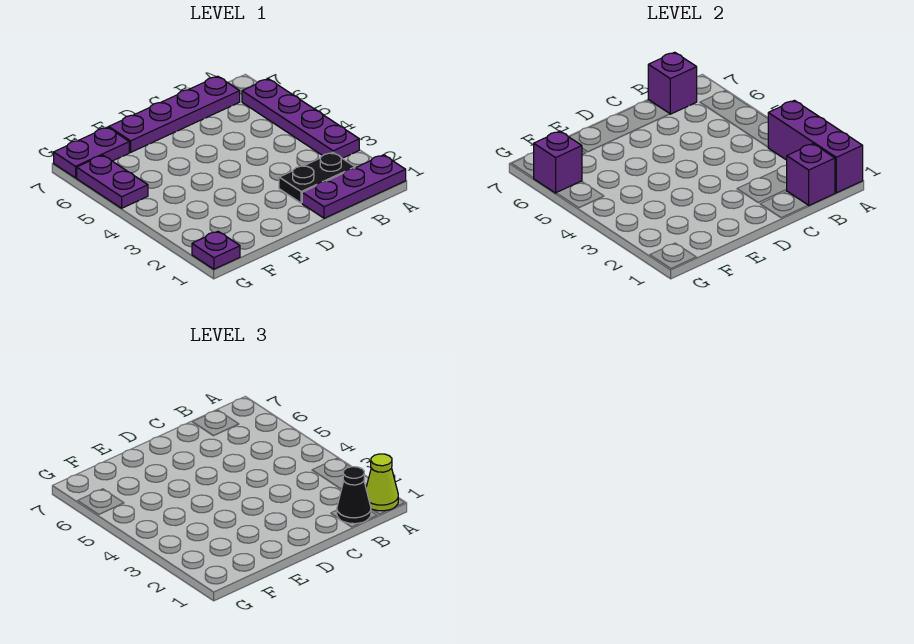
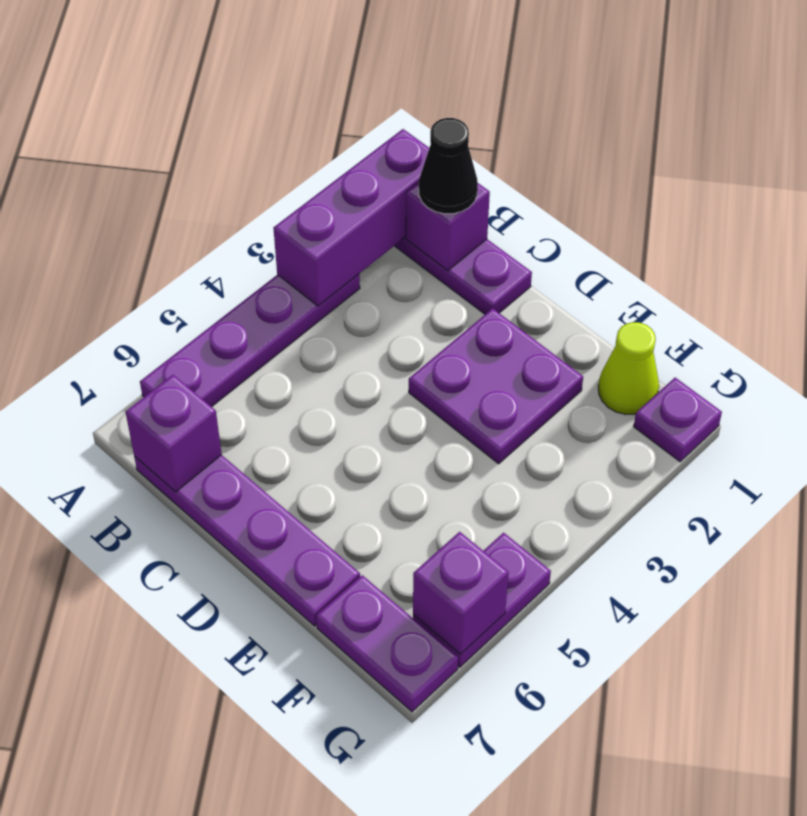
lime 1x1 cone [366,454,398,511] -> lime 1x1 cone moved to [598,322,659,414]
black 1x2 plate [279,152,355,203] -> none
none -> purple 2x2 plate [409,308,583,464]

